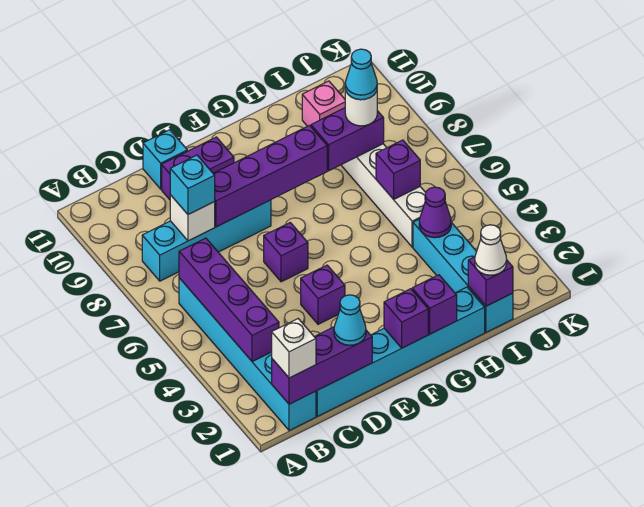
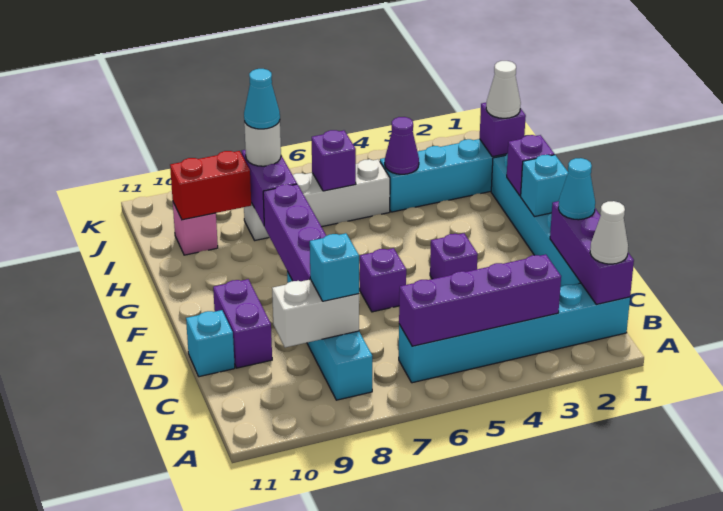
white 1x1 brick [272,319,316,378] -> white 1x1 cone [590,201,628,264]
white 1x1 brick [170,195,215,241] -> white 1x2 brick [272,279,359,347]
purple 1x1 brick [384,289,428,348] -> cyan 1x1 brick [521,155,568,217]
none -> red 1x2 brick [170,151,251,220]

